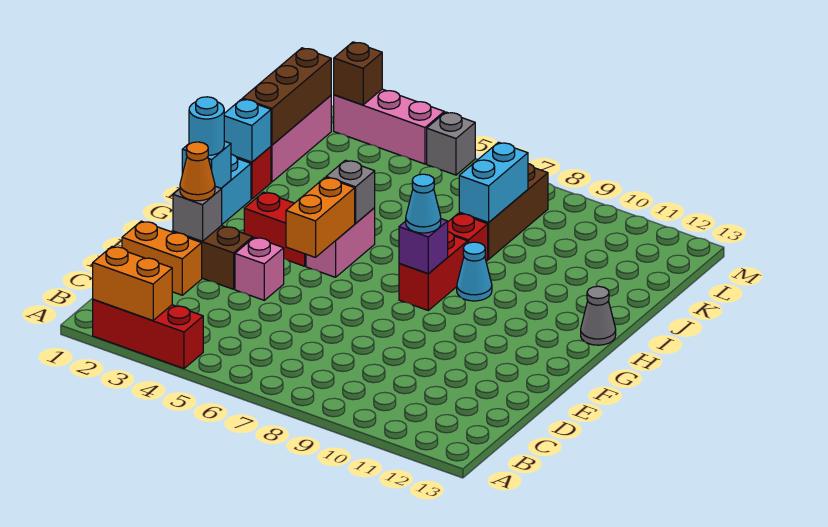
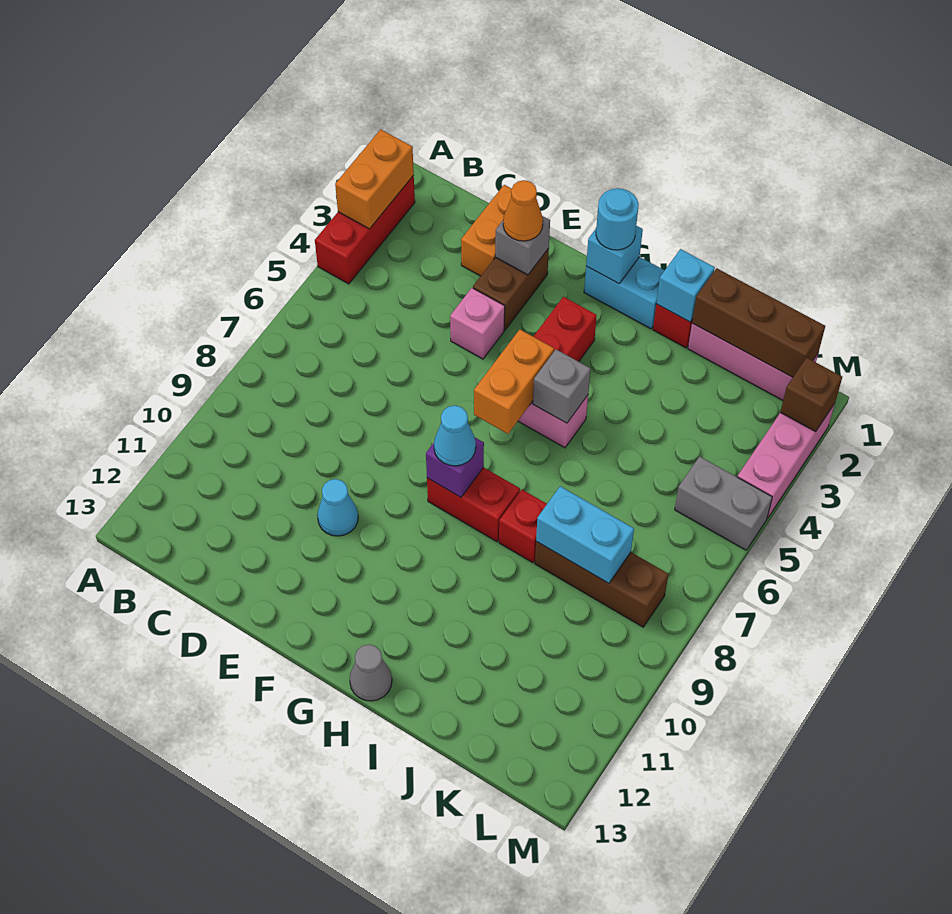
orange 1x2 brick [286,177,355,257] -> orange 1x2 brick turned to [474,330,554,434]
cyan 1x1 cone [457,242,492,301] -> cyan 1x1 cone moved to [317,479,358,536]
grey 1x1 brick [427,112,475,175] -> grey 1x2 brick [675,456,772,550]

